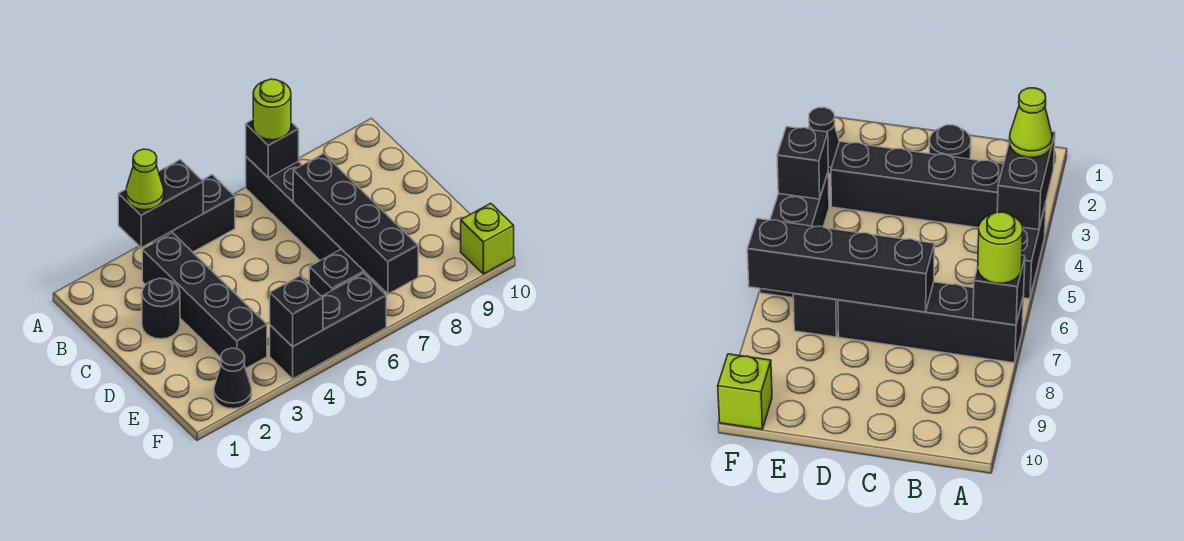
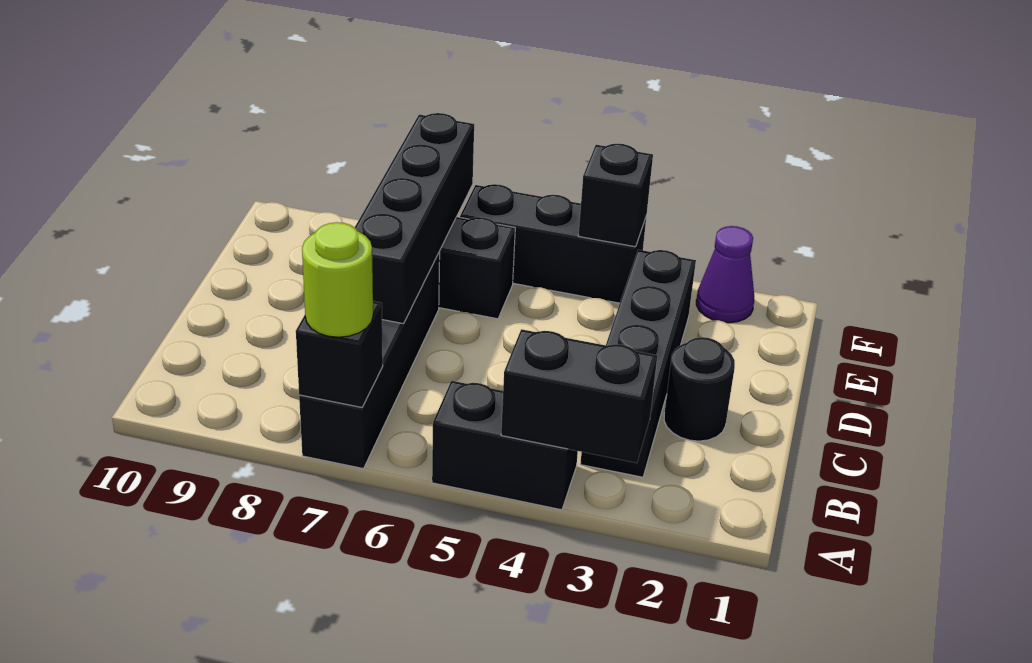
lime 1x1 cone [126,149,164,210] -> none
black 1x1 cone [214,348,252,409] -> purple 1x1 cone [696,226,754,323]
lime 1x1 brick [461,203,514,274] -> none

